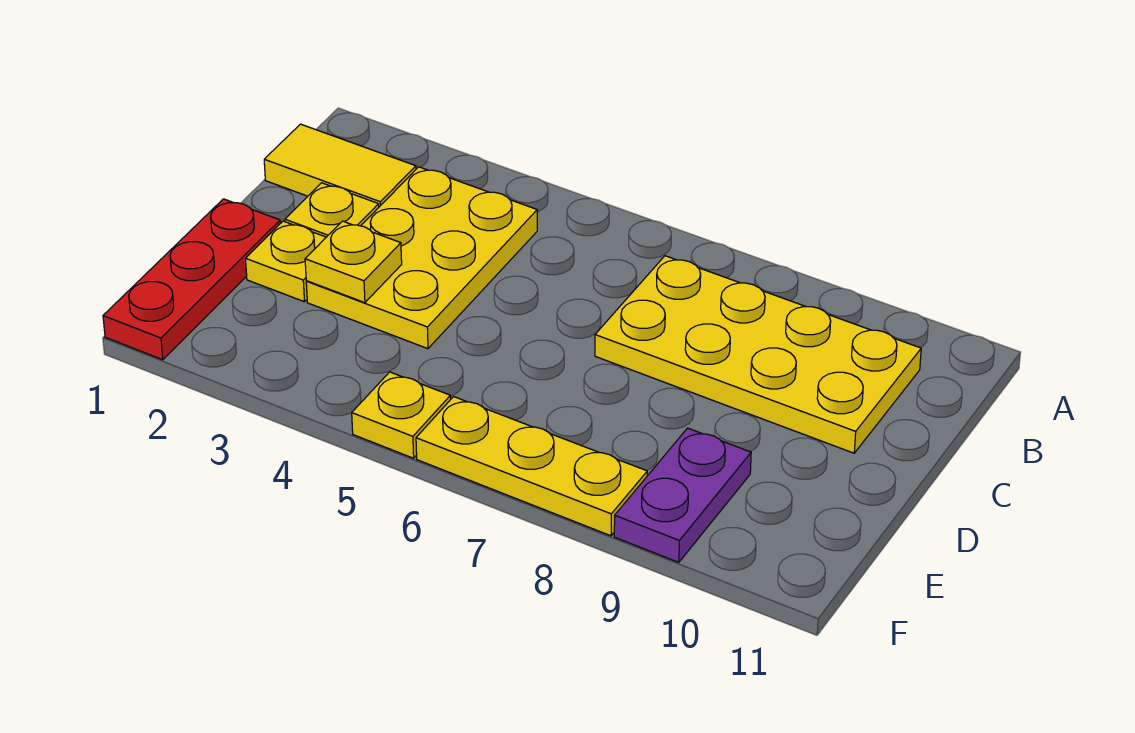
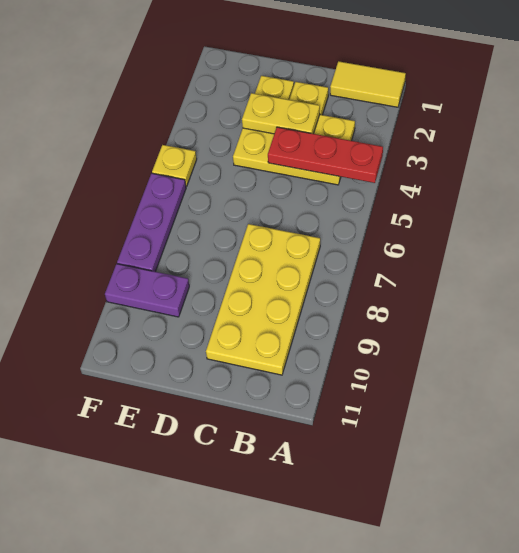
yellow 1x2 tile [264,124,416,207] -> yellow 1x2 tile turned to [330,61,406,107]
red 1x3 plate [103,199,280,360] -> red 1x3 plate moved to [268,127,383,183]
yellow 1x1 plate [305,221,402,303] -> yellow 1x2 plate [242,93,320,134]
yellow 1x3 plate [416,397,647,536] -> purple 1x3 plate [117,173,186,272]

